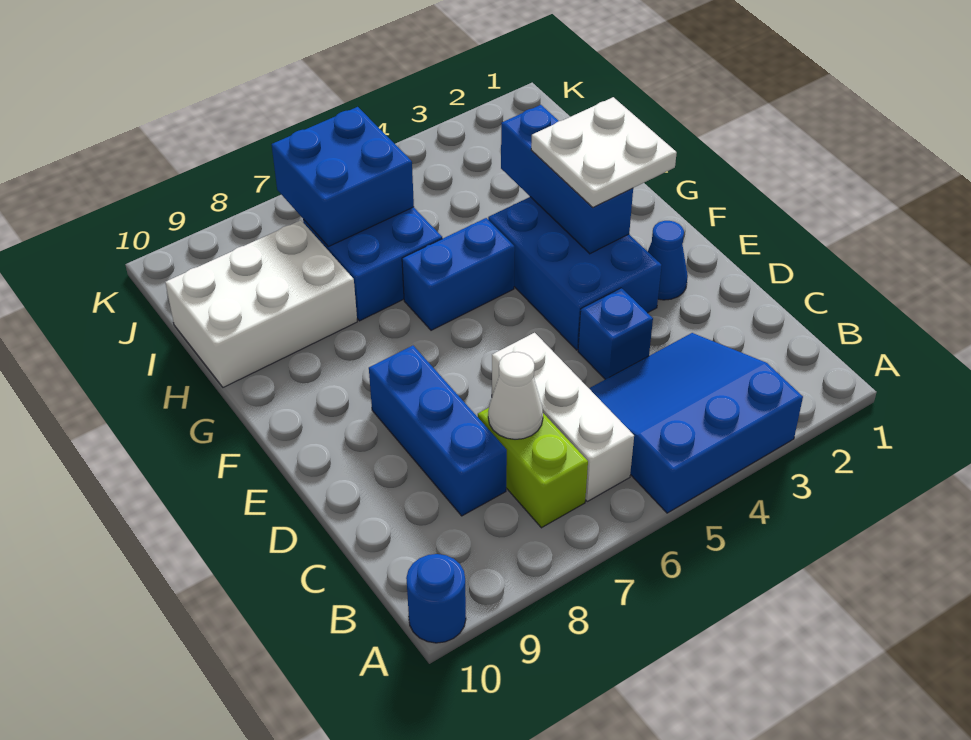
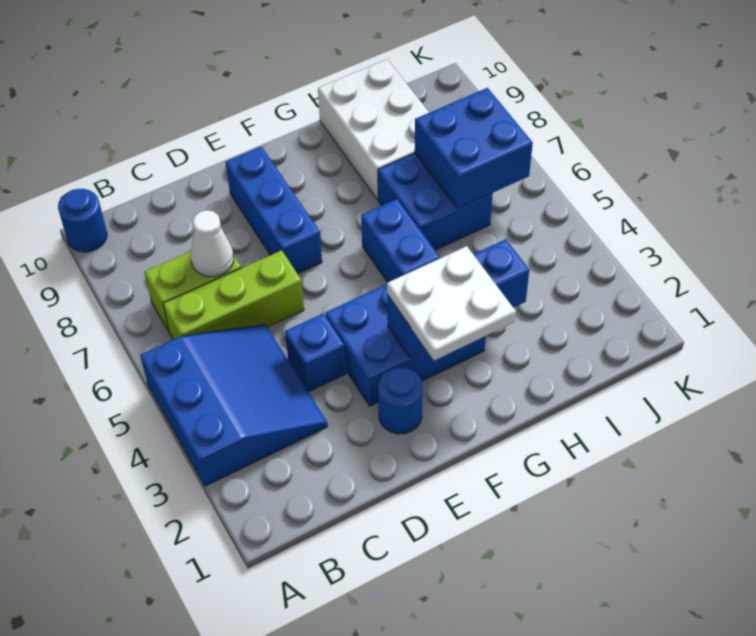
white 1x3 brick [492,333,634,501] -> lime 1x3 brick [163,250,304,340]
blue 1x3 brick [369,346,507,516] -> blue 1x3 brick turned to [226,147,322,274]
blue 1x1 cone [648,221,688,300] -> blue 1x1 round brick [378,367,423,434]

